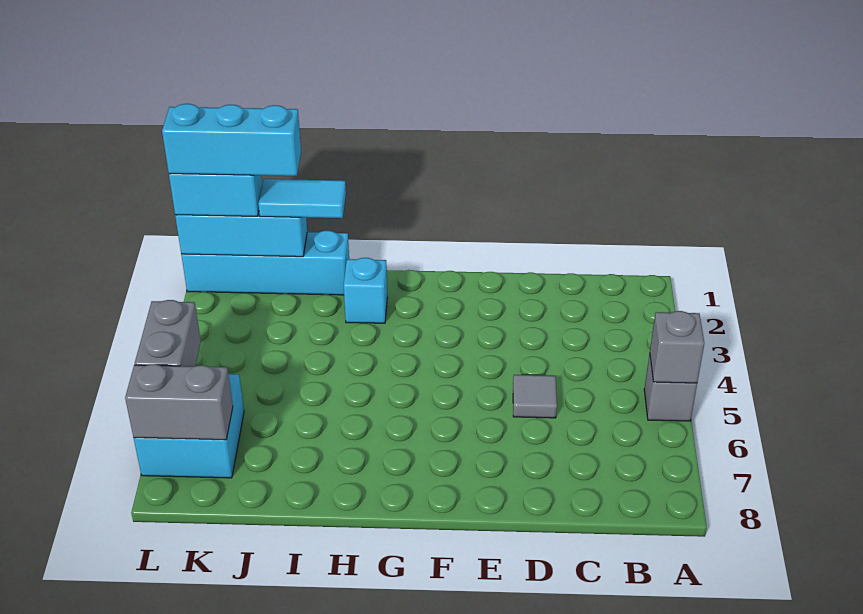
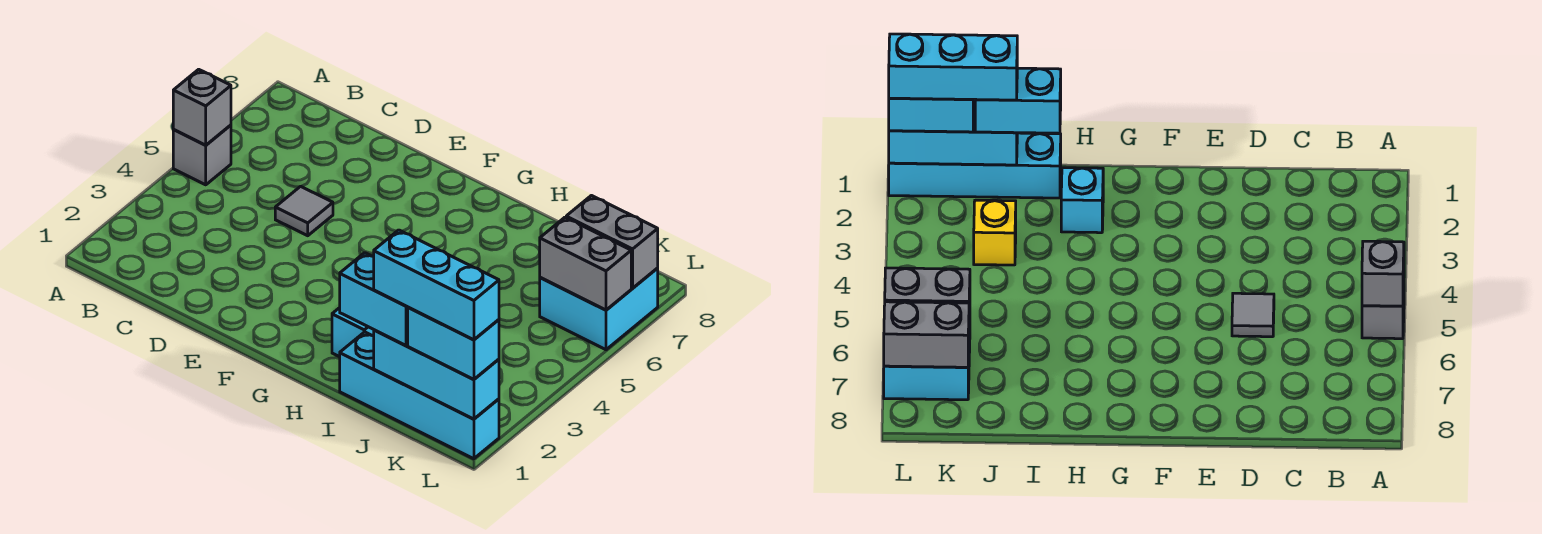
cyan 1x2 tile [258,179,346,218] -> cyan 1x2 brick [340,253,408,345]
none -> yellow 1x1 brick [974,200,1016,265]
grey 1x2 brick [135,300,201,366] -> grey 1x2 brick turned to [540,217,631,310]

